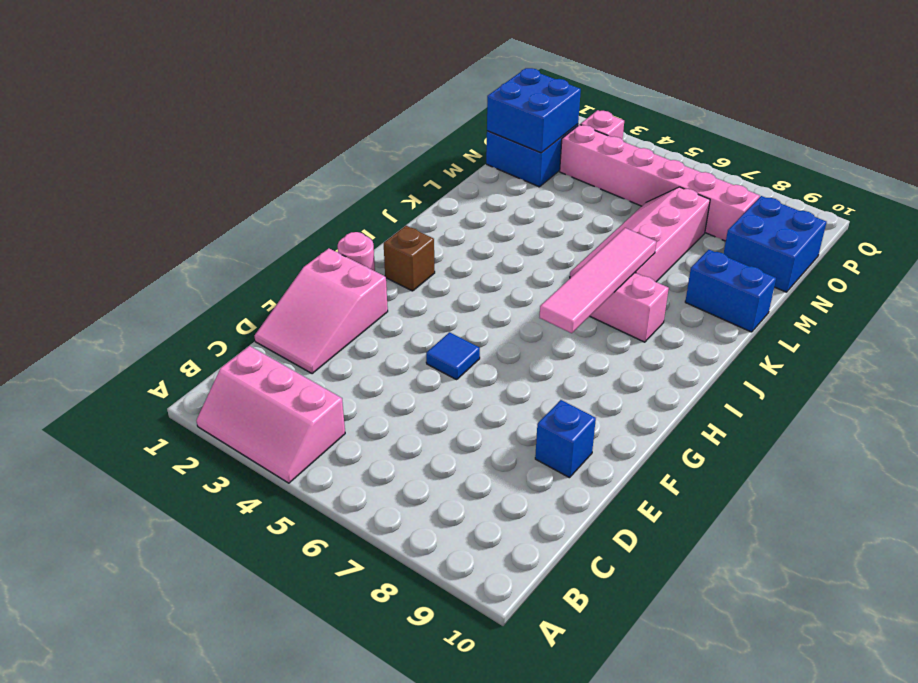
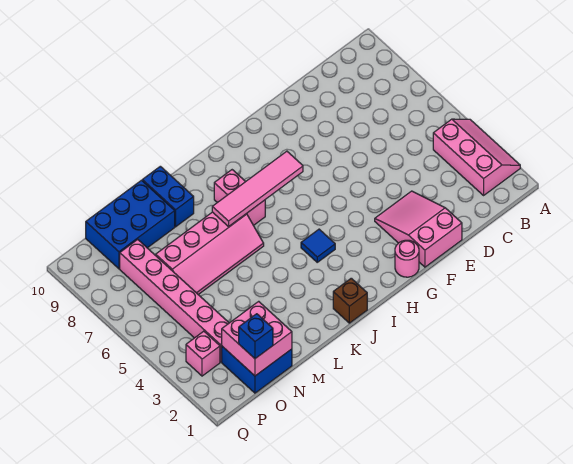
pink 2x3 slope [255,248,388,374] -> pink 2x3 slope turned to [375,191,462,267]
blue 1x1 brick [535,400,596,478] -> blue 1x1 brick moved to [239,314,273,359]
blue 1x1 tile [426,332,480,380] -> blue 1x1 tile moved to [301,229,335,262]
brown 1x1 brick [384,226,435,291] -> brown 1x1 brick moved to [333,278,367,323]
blue 2x2 brick [487,68,581,153] -> pink 2x2 brick [222,301,292,376]
blue 2x2 brick [724,196,827,292] -> blue 2x3 brick [86,180,175,269]

